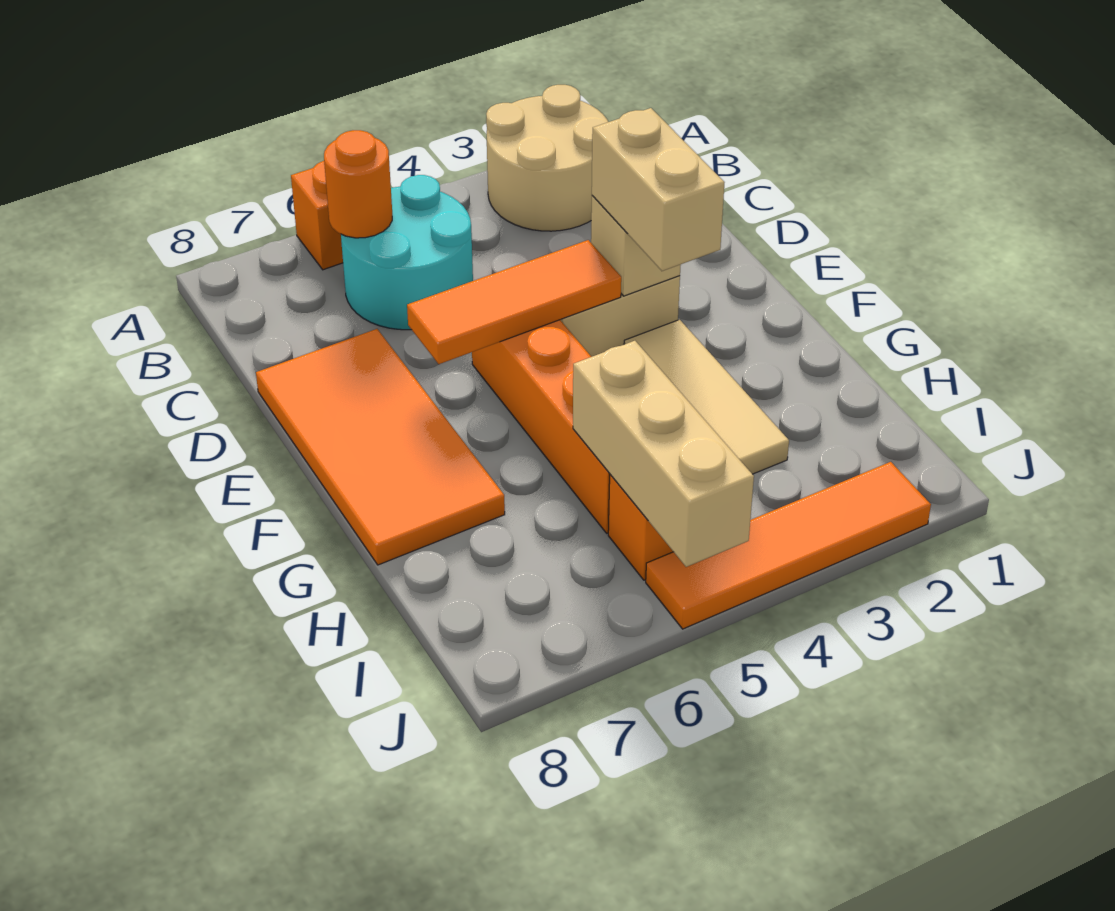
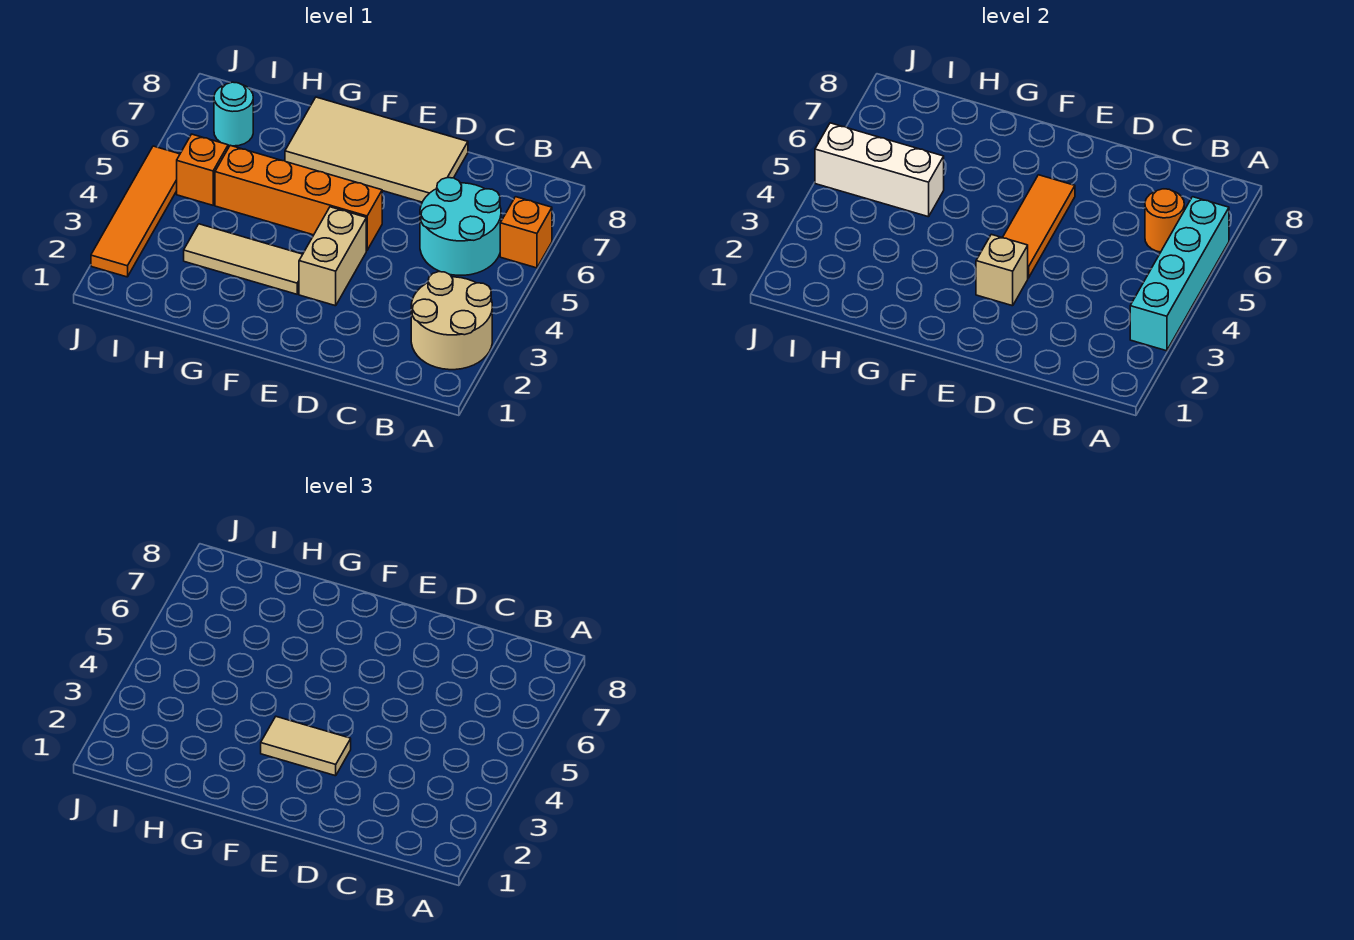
none -> cyan 1x4 brick [1130,197,1229,351]
orange 2x4 tile [256,329,505,565] -> tan 2x4 tile [285,97,468,202]
tan 1x2 brick [592,108,724,271] -> tan 1x2 tile [261,717,351,776]
tan 1x3 brick [573,341,754,567] -> white 1x3 brick [815,123,944,217]
none -> cyan 1x1 round brick [214,82,253,146]

